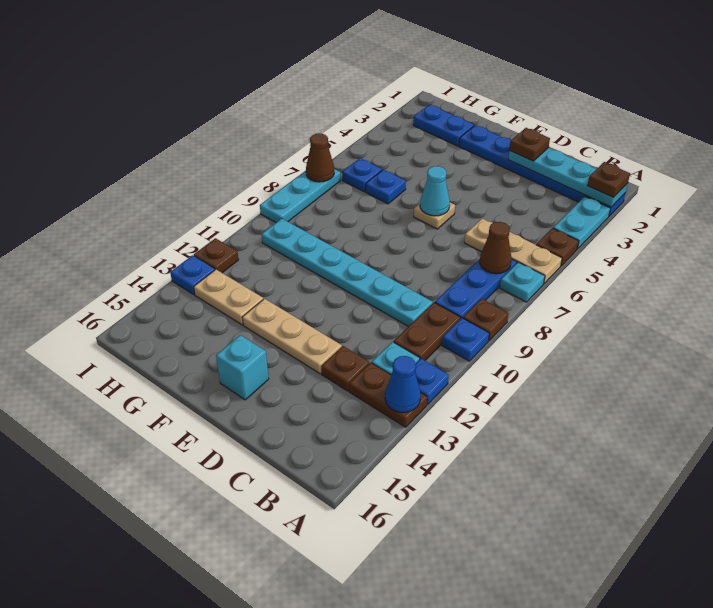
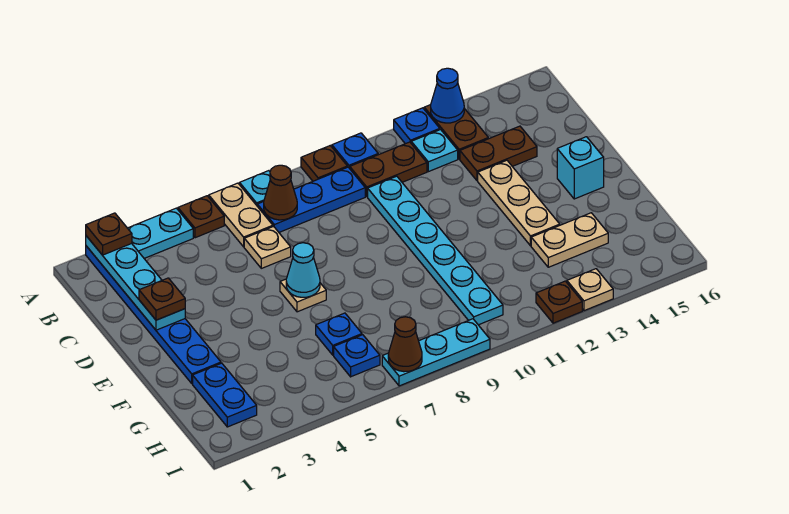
brown 1x1 plate [321,346,369,391] -> brown 1x2 plate [460,126,537,181]
tan 1x2 plate [194,270,263,325] -> tan 1x2 plate turned to [531,213,608,267]
blue 1x1 plate [170,255,215,295] -> tan 1x1 plate [567,269,613,311]

